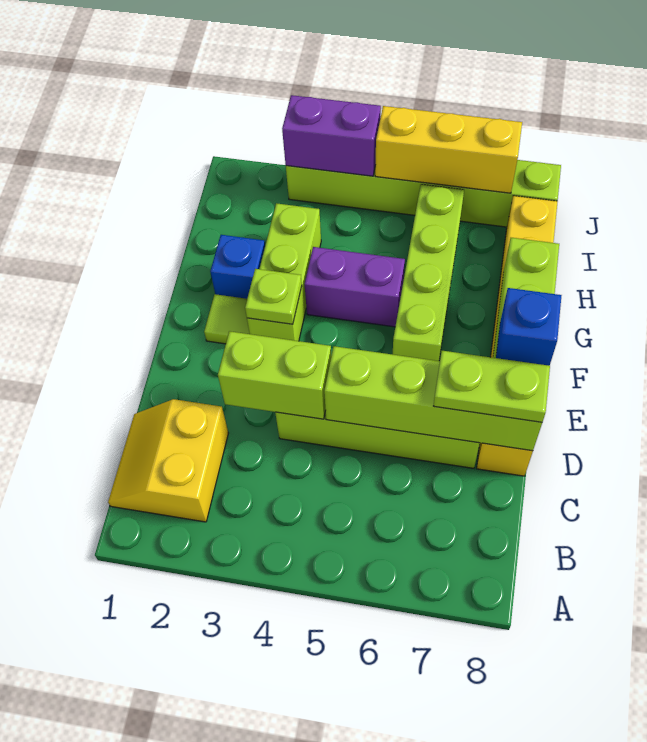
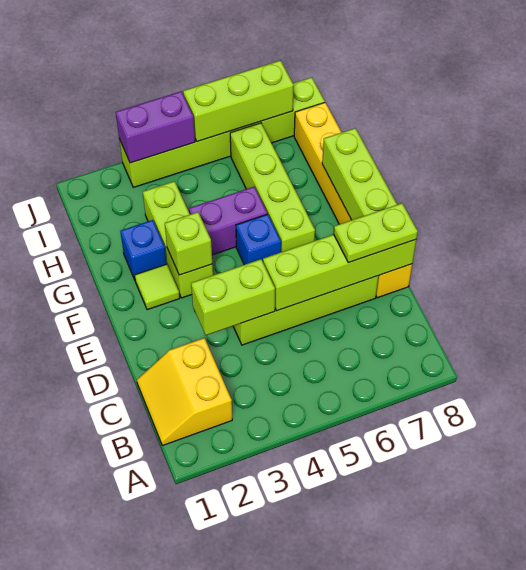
blue 1x1 brick [496,288,562,366] -> blue 1x1 brick moved to [236,214,281,265]
lime 1x1 plate [245,269,302,324] -> lime 1x1 brick [165,212,212,275]
yellow 1x3 brick [375,106,522,193] -> lime 1x3 brick [183,61,294,142]

